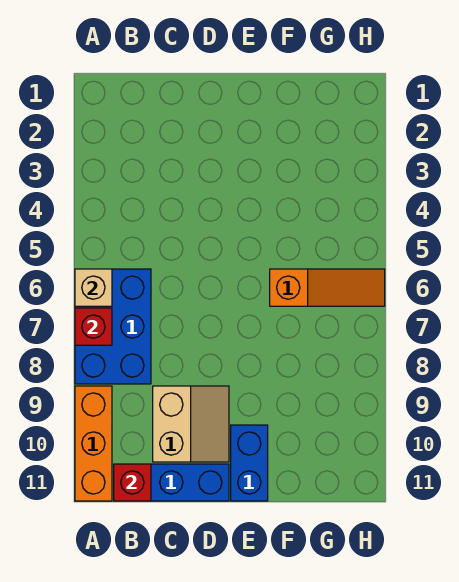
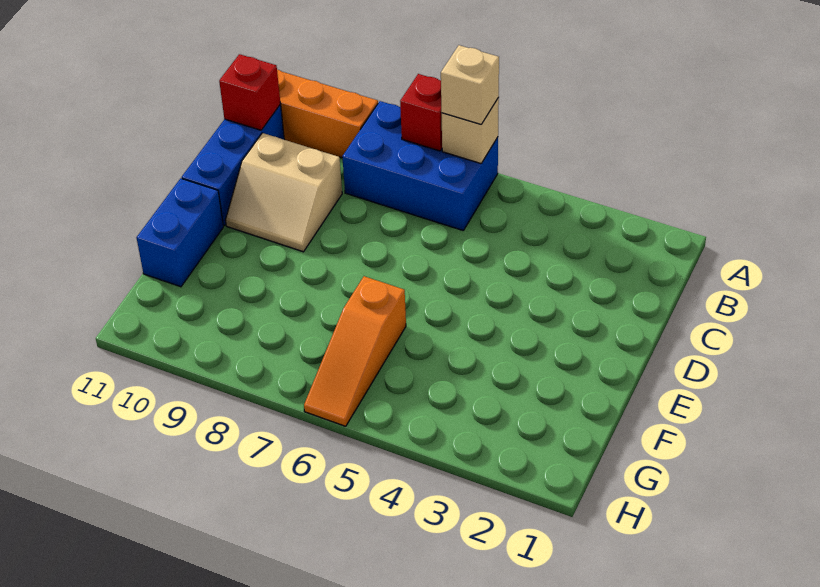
none -> tan 1x1 brick [441,45,499,124]
blue 1x2 brick [231,425,268,501] -> blue 1x2 brick turned to [137,178,223,287]

